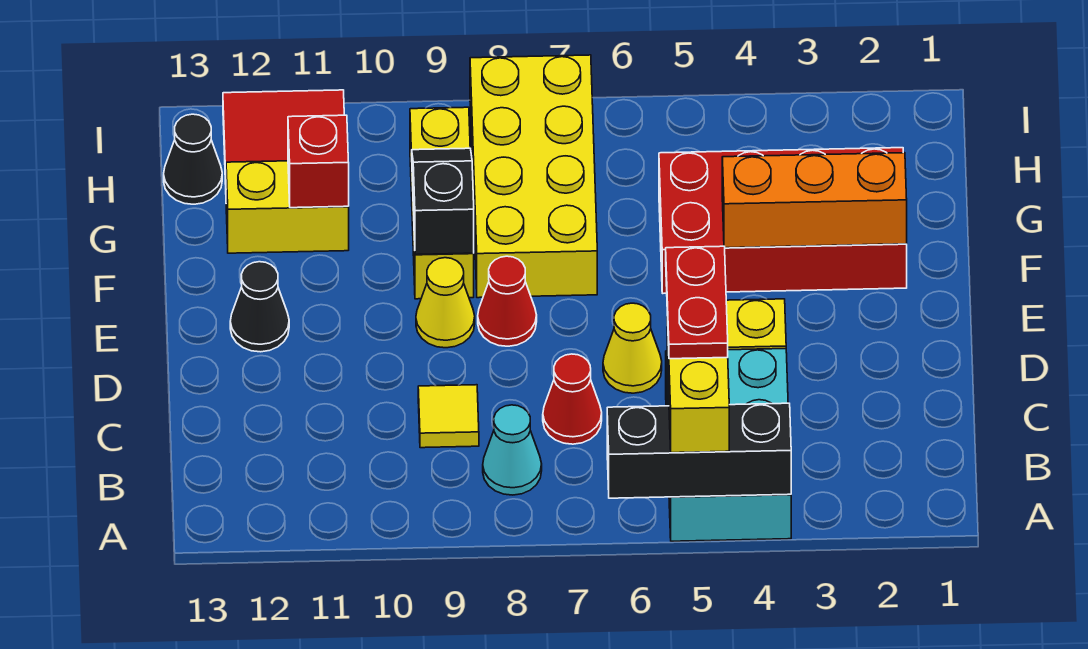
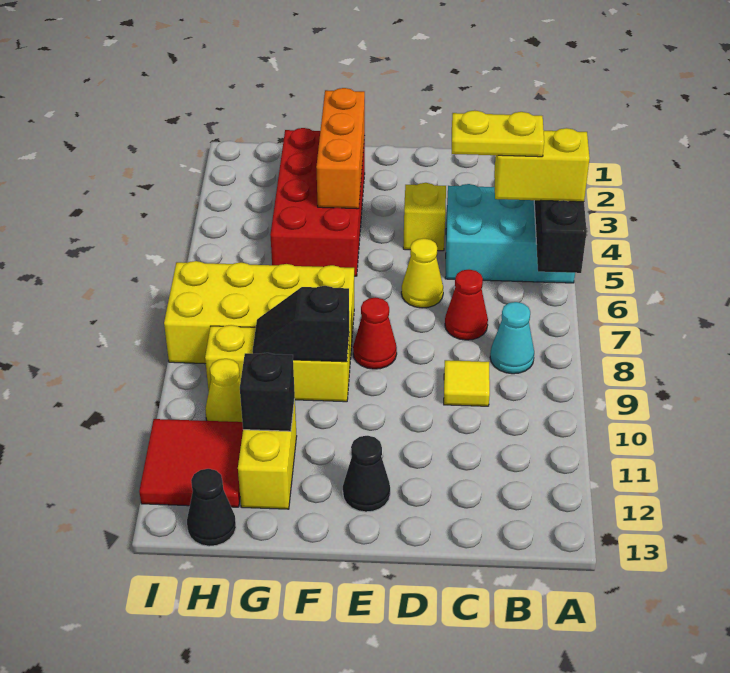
red 1x2 plate [666,246,728,359] -> yellow 1x2 plate [452,110,544,157]
yellow 1x1 cone [416,258,475,348] -> yellow 1x1 cone moved to [205,359,242,422]
red 1x1 brick [288,115,349,208] -> black 1x1 brick [240,353,295,431]

